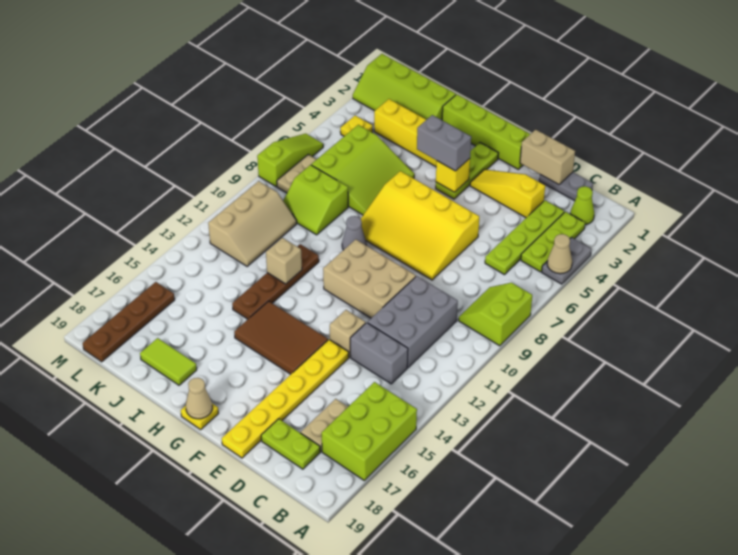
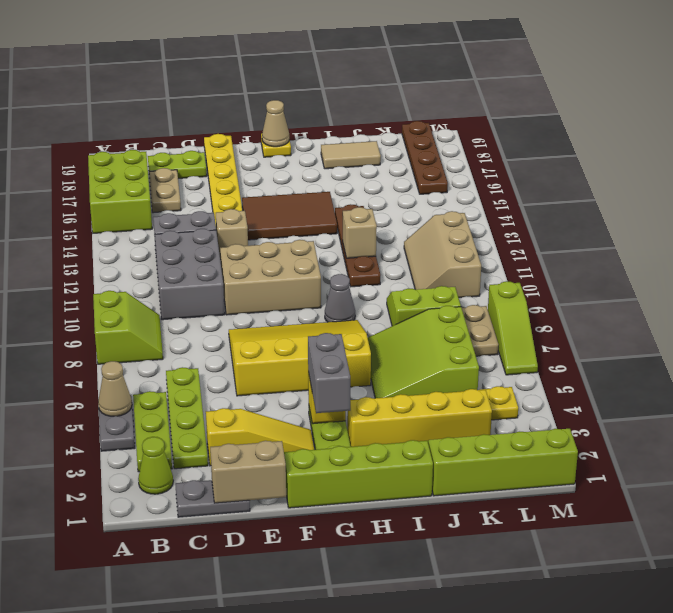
grey 1x2 brick [417,115,471,171] -> grey 1x2 brick turned to [308,333,350,413]
lime 1x2 tile [140,338,197,385] -> tan 1x2 tile [321,141,381,169]

